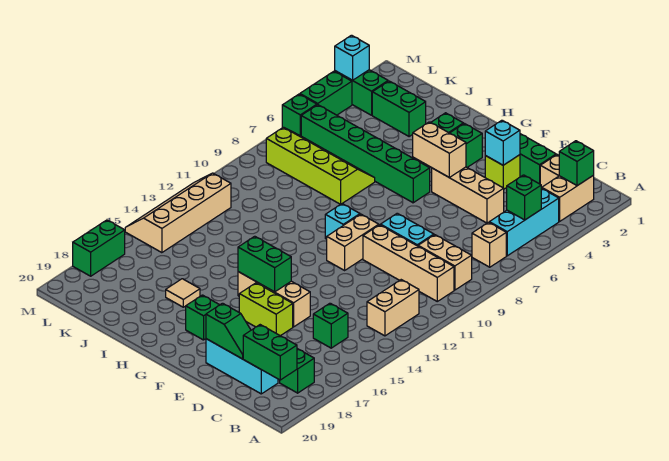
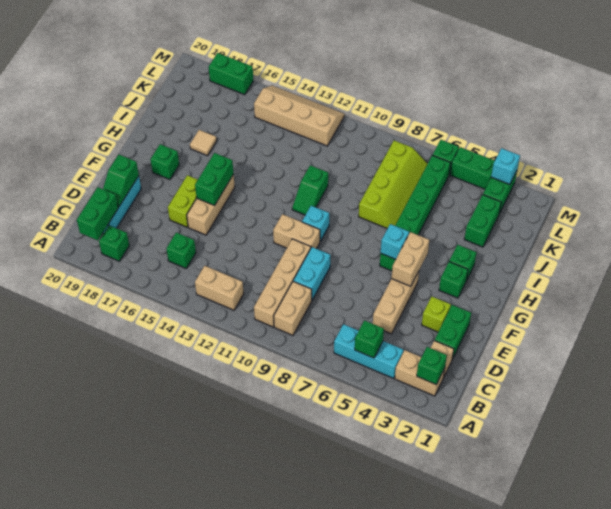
tan 1x1 brick [472,222,506,267] -> none
cyan 1x1 brick [485,120,520,165] -> cyan 1x1 brick moved to [381,224,409,259]
none -> green 1x2 slope [292,165,328,215]

